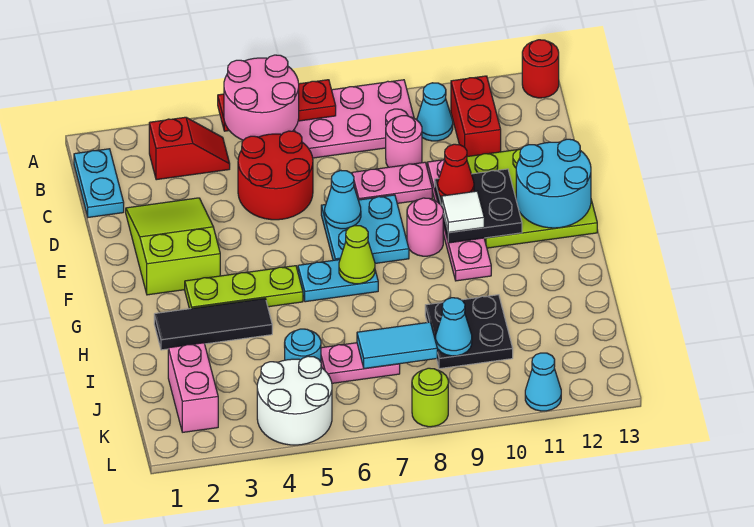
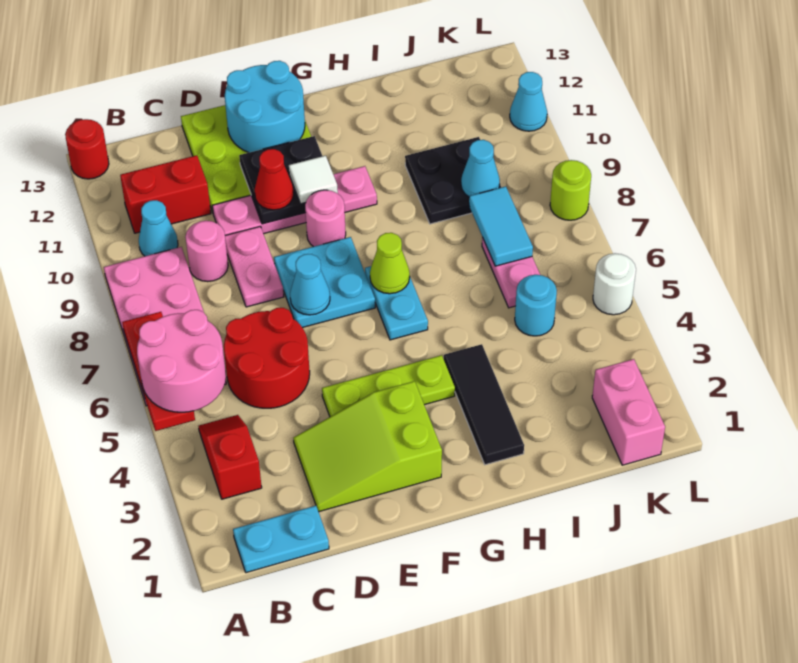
lime 1x3 plate [185,266,303,309] -> lime 1x3 plate turned to [322,355,455,417]
pink 1x2 brick [168,343,218,432] -> pink 1x2 brick turned to [592,359,665,465]
white 2x2 round brick [257,356,332,445] -> white 1x1 round brick [593,253,636,315]

